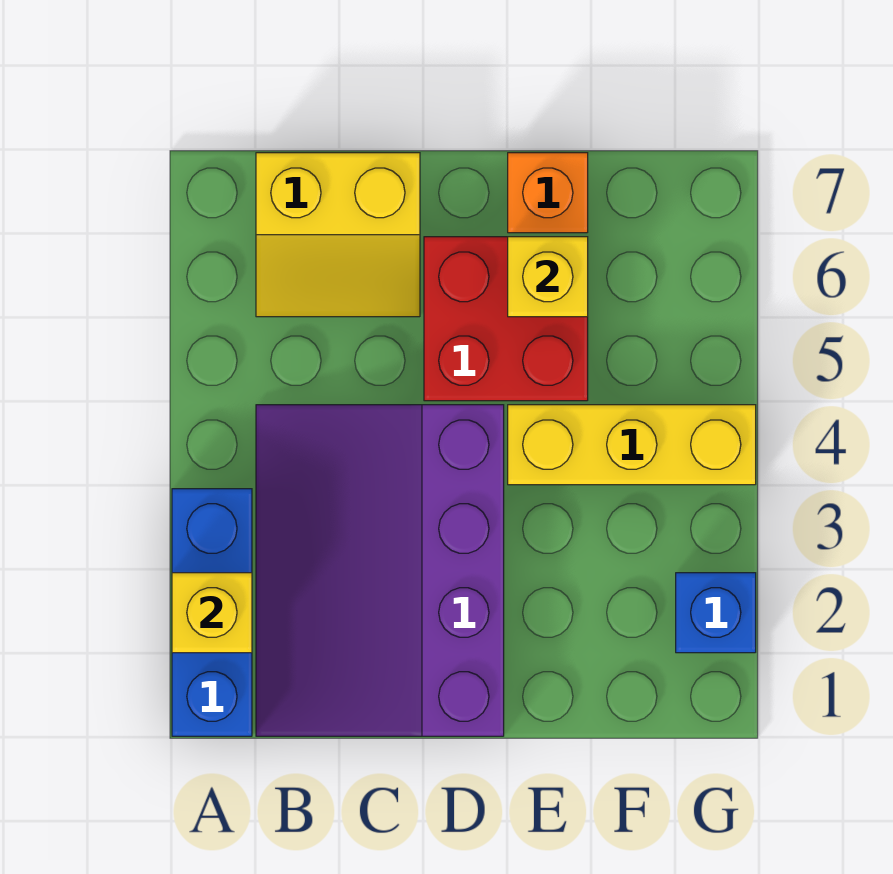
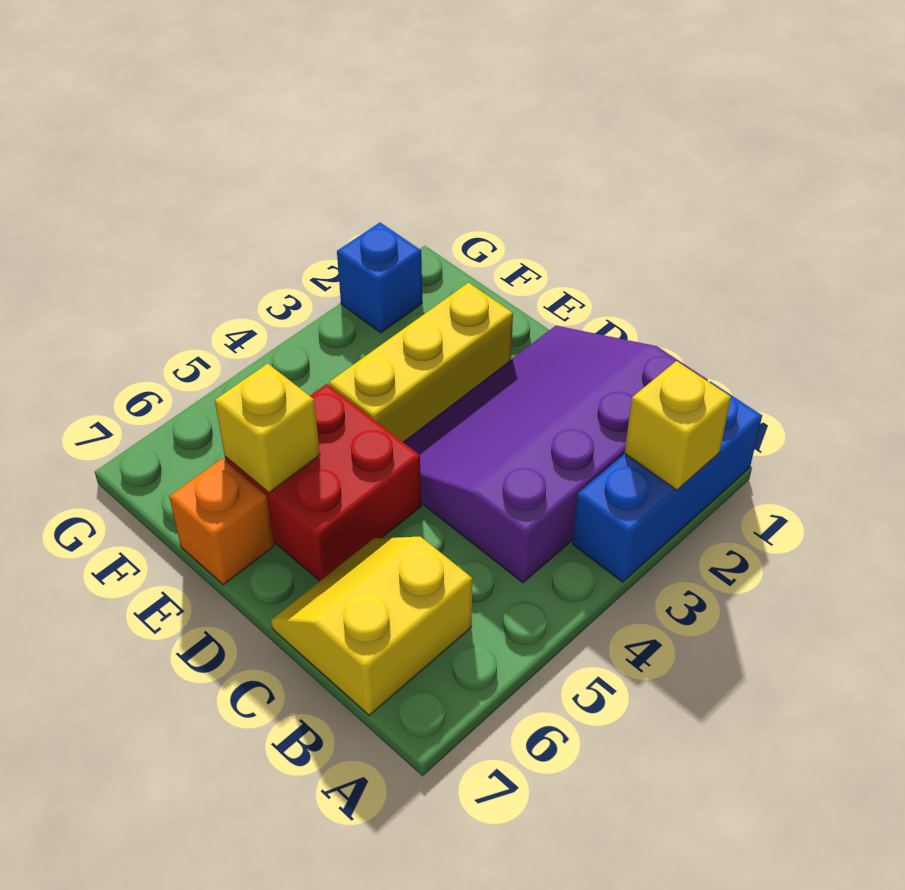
purple 3x4 slope [256,405,504,736] -> purple 3x4 slope turned to [403,326,708,583]
yellow 2x2 slope [256,153,420,317] -> yellow 2x2 slope turned to [271,537,472,715]
yellow 1x3 brick [508,405,756,485] -> yellow 1x3 brick turned to [329,283,513,442]

